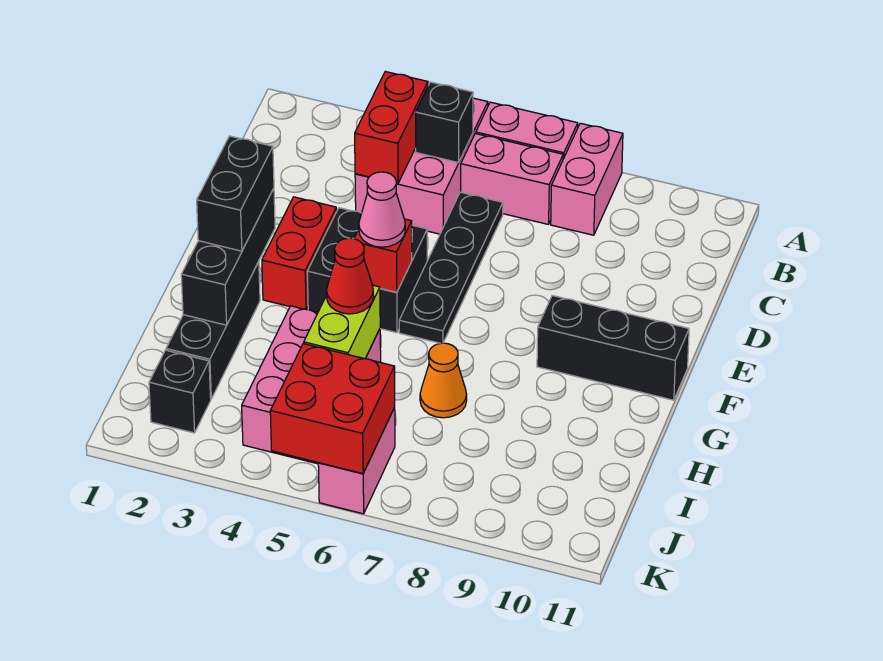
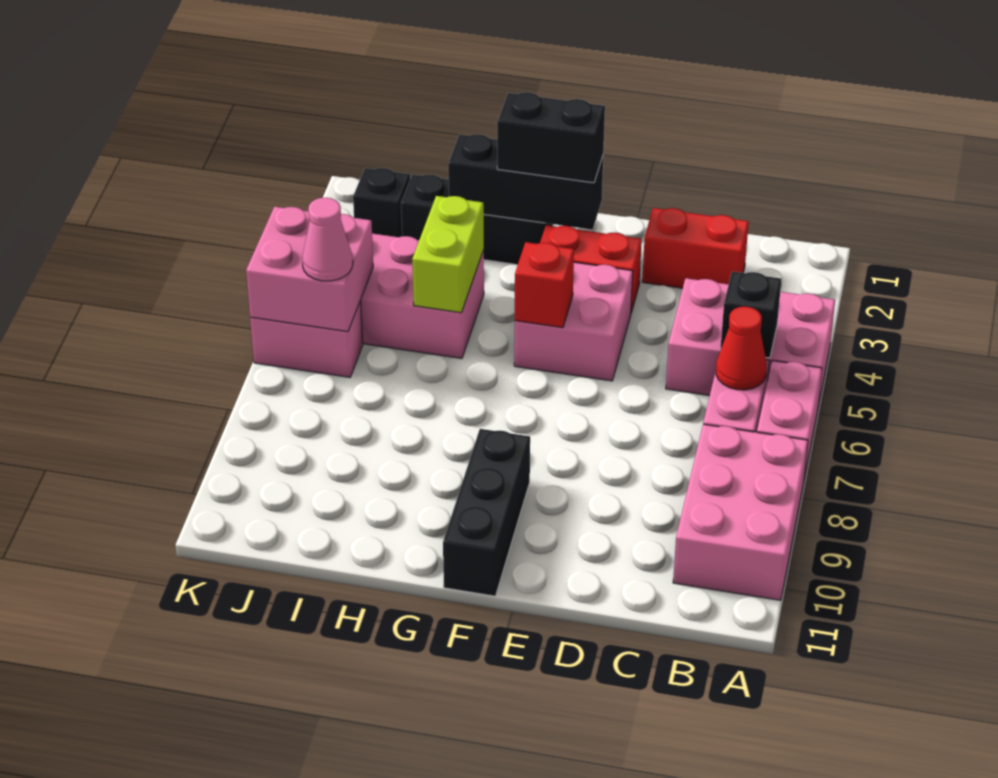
pink 1x2 brick [551,123,623,235] -> pink 2x3 brick [673,424,808,600]
red 1x2 brick [355,72,428,184] -> red 1x2 brick moved to [642,208,749,288]
black 1x4 plate [399,192,503,343] -> none
black 2x2 brick [307,208,427,333] -> pink 2x2 brick [514,262,633,381]
pink 1x1 cone [359,172,405,247] -> pink 1x1 cone moved to [302,198,353,281]
lime 1x2 brick [304,285,380,359] -> lime 1x2 brick turned to [412,196,484,313]
red 1x1 cone [327,238,374,314] -> red 1x1 cone moved to [716,307,767,390]
orange 1x1 cone [420,343,467,418] -> none
red 2x2 brick [270,344,395,474] -> pink 2x2 brick [246,207,373,332]

